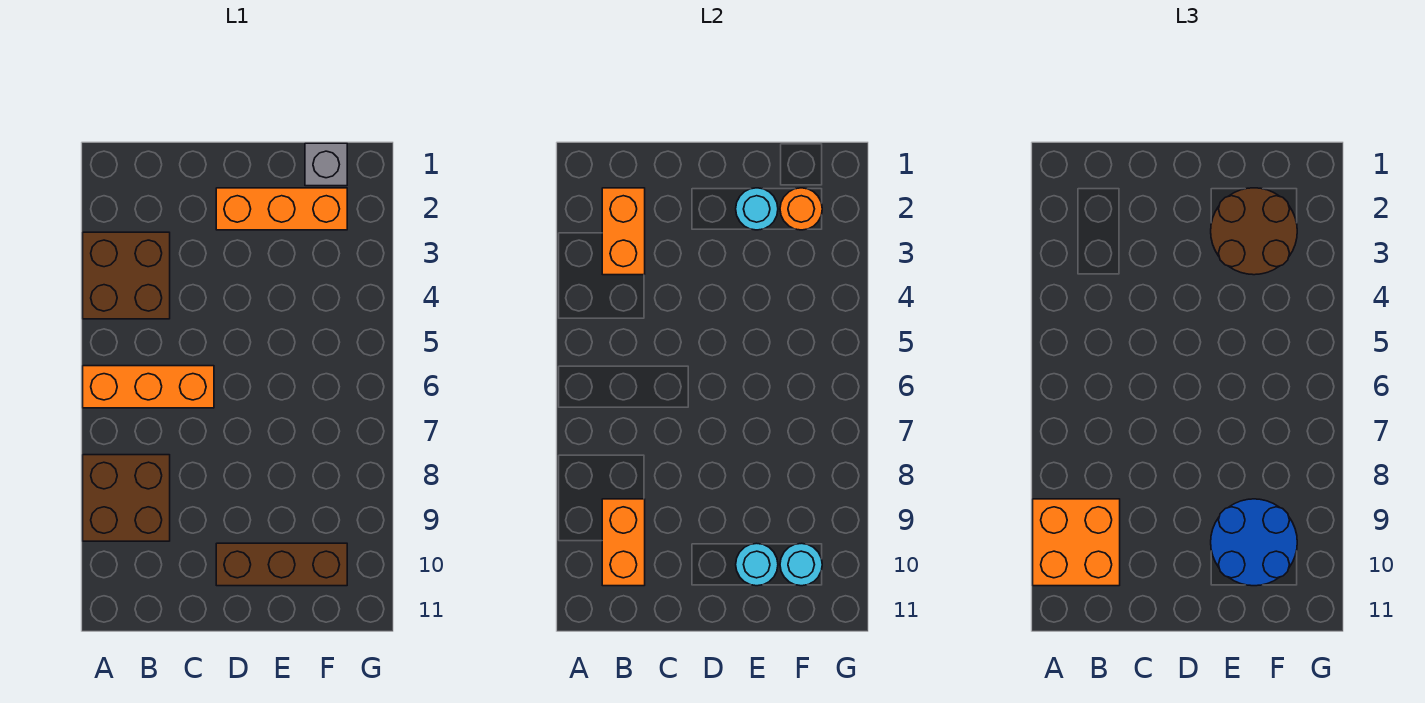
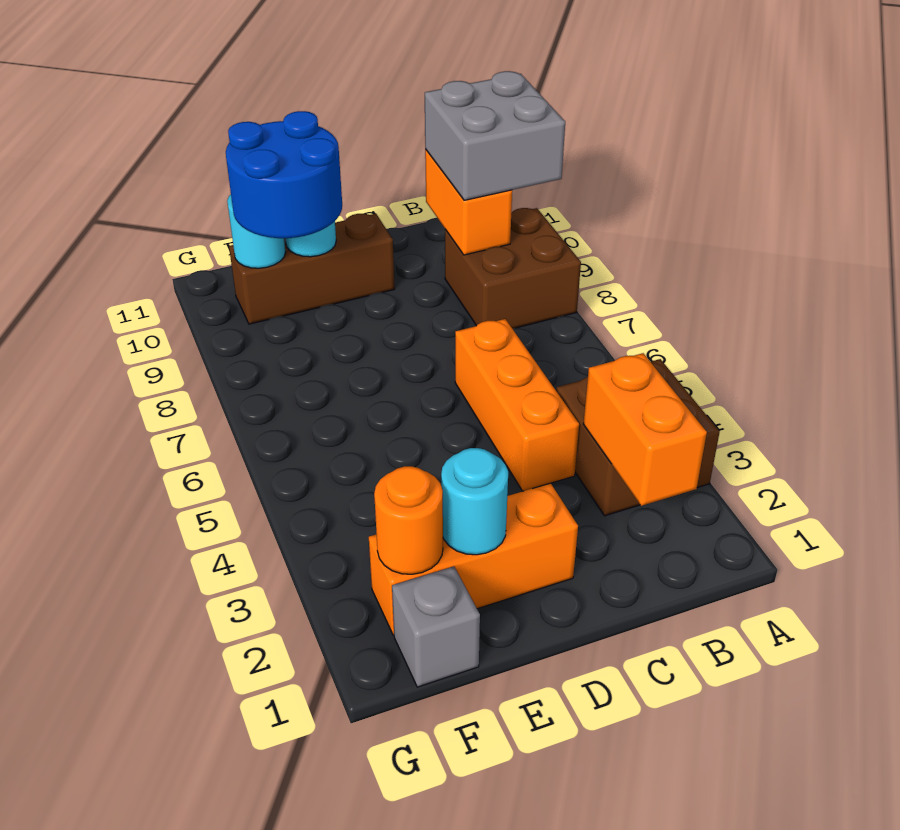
orange 1x3 brick [83,366,214,408] -> orange 1x3 brick turned to [455,319,579,491]
orange 2x2 brick [1033,499,1120,586] -> grey 2x2 brick [425,71,565,200]
brown 2x2 round brick [1211,188,1297,275] -> none

